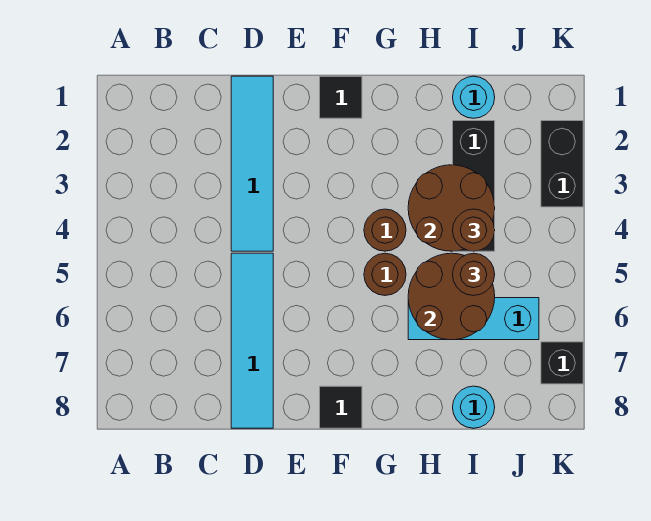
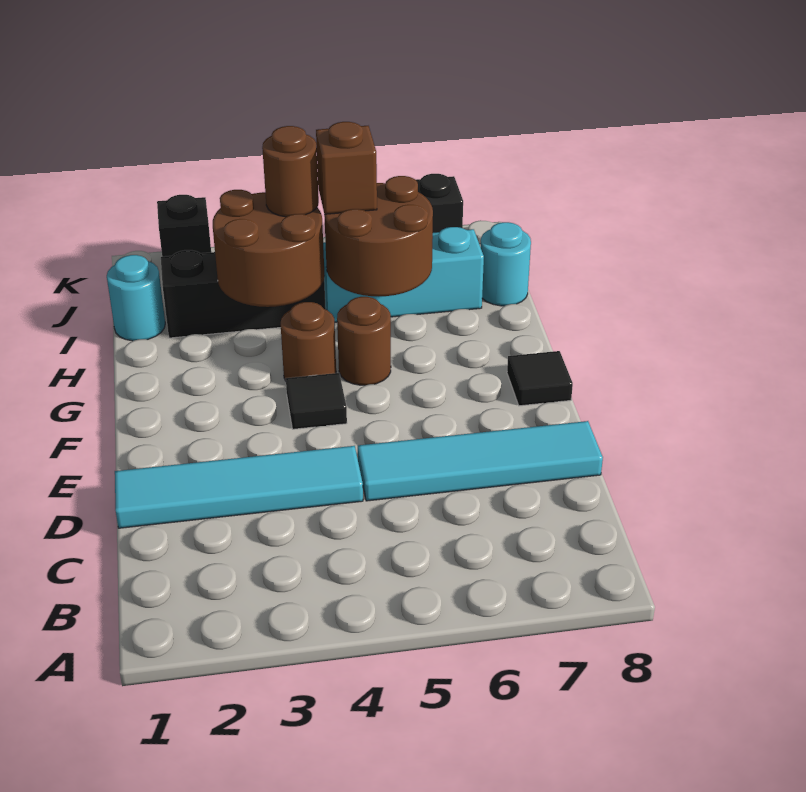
black 1x1 tile [320,76,362,118] -> black 1x1 tile moved to [286,373,347,429]
cyan 1x3 brick [408,298,539,340] -> cyan 1x3 brick turned to [323,227,484,322]
brown 1x1 round brick [453,253,495,296] -> brown 1x1 brick [316,122,377,214]
black 1x2 brick [541,121,583,207] -> black 1x1 brick [157,195,211,257]

